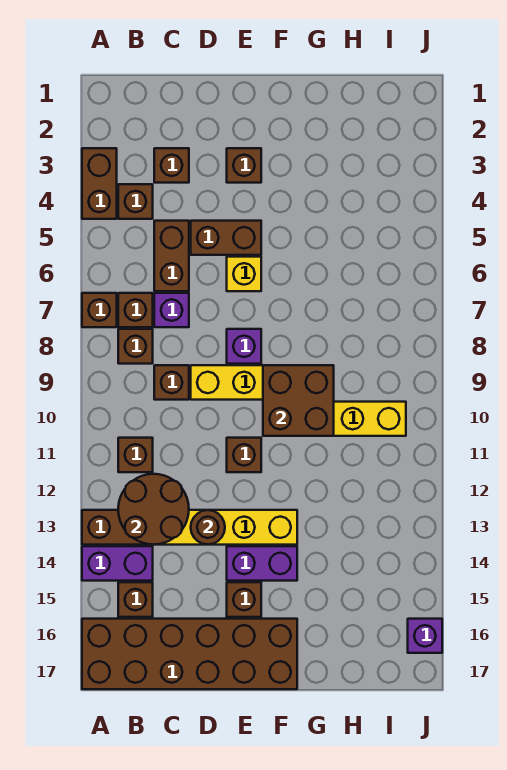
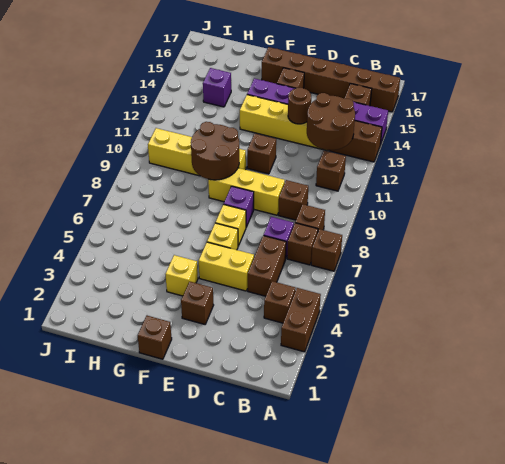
brown 2x6 brick [82,619,297,689] -> brown 1x6 brick [262,47,400,112]
brown 1x1 brick [154,148,189,183] -> brown 1x1 brick moved to [138,316,172,359]
brown 1x2 brick [191,221,261,255] -> yellow 1x2 brick [199,242,254,291]
none -> yellow 1x1 brick [215,204,246,246]
none -> yellow 1x1 brick [165,255,198,296]
brown 2x2 brick [263,365,334,436] -> brown 2x2 round brick [191,122,239,180]
purple 1x1 brick [408,619,442,653] -> purple 1x1 brick moved to [203,68,231,107]

